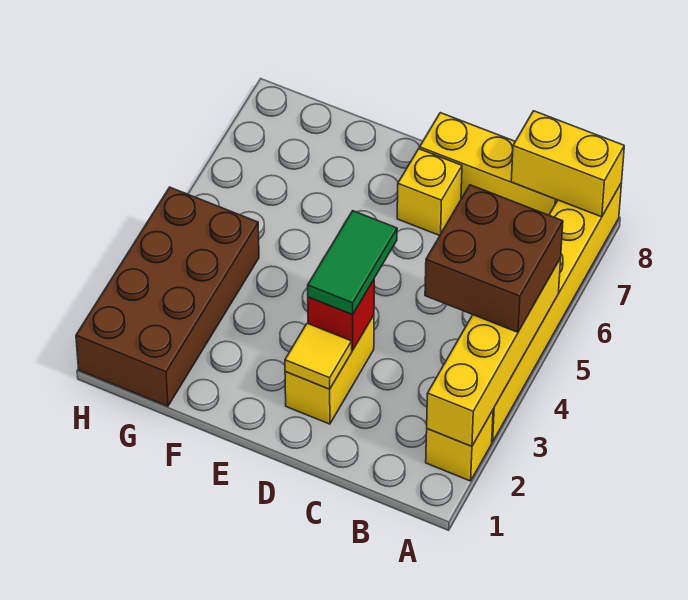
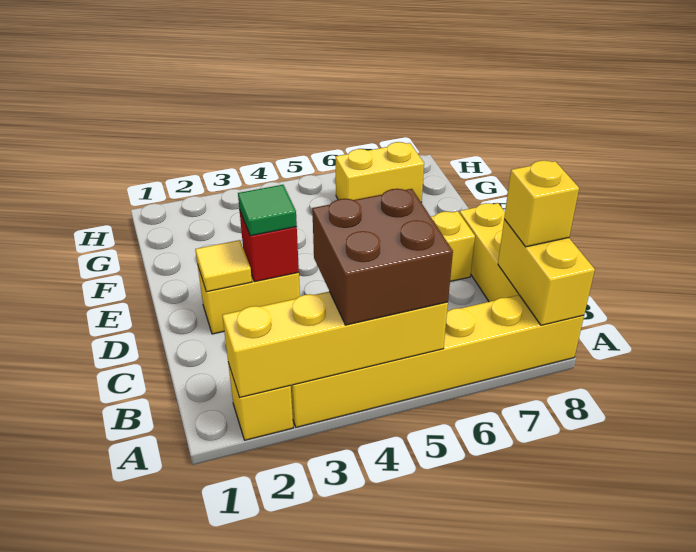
none -> yellow 1x1 brick [504,161,579,247]
green 1x2 tile [308,211,397,315] -> green 1x1 tile [238,185,297,236]
brown 2x4 brick [76,187,259,406] -> none
none -> yellow 1x2 brick [336,142,424,203]

